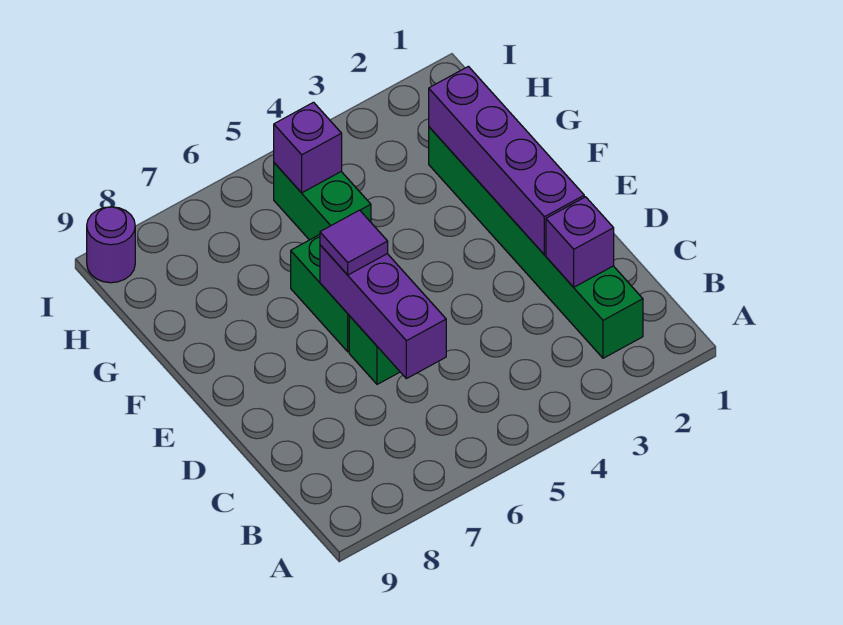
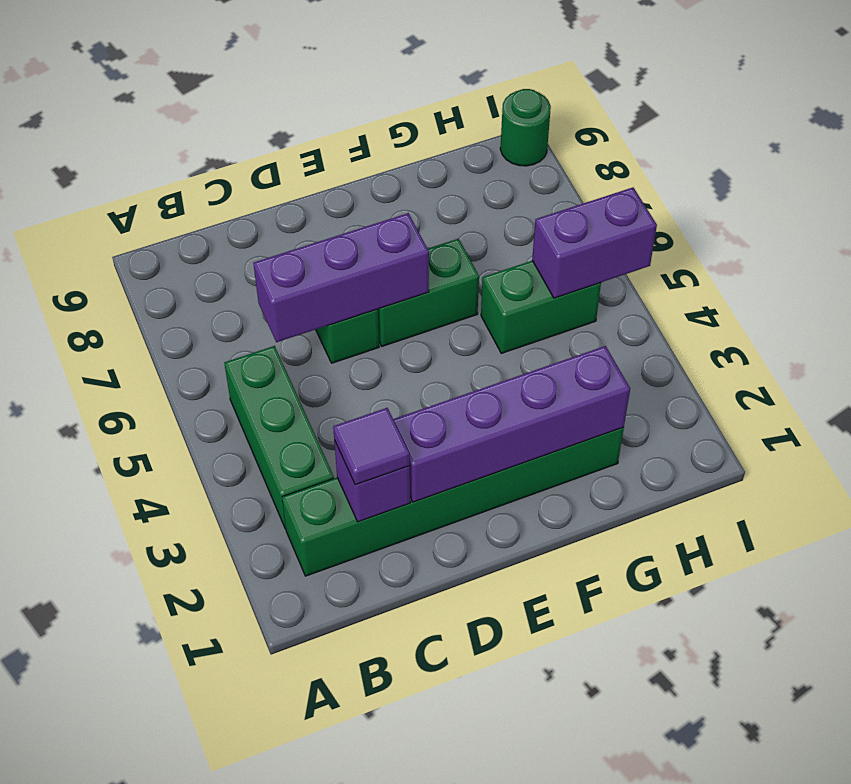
none -> green 1x3 brick [224,346,334,529]
purple 1x1 tile [320,210,388,275] -> purple 1x1 tile moved to [333,408,410,485]
purple 1x1 brick [274,102,342,193] -> purple 1x2 brick [532,188,657,298]
purple 1x1 round brick [87,207,135,283] -> green 1x1 round brick [500,89,551,166]

